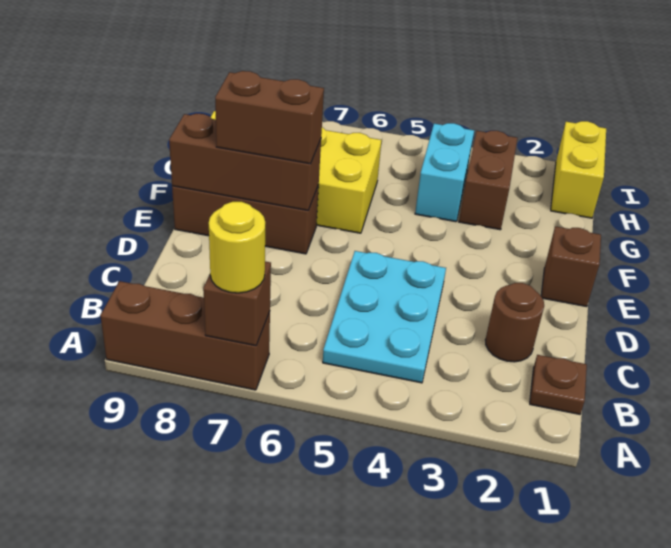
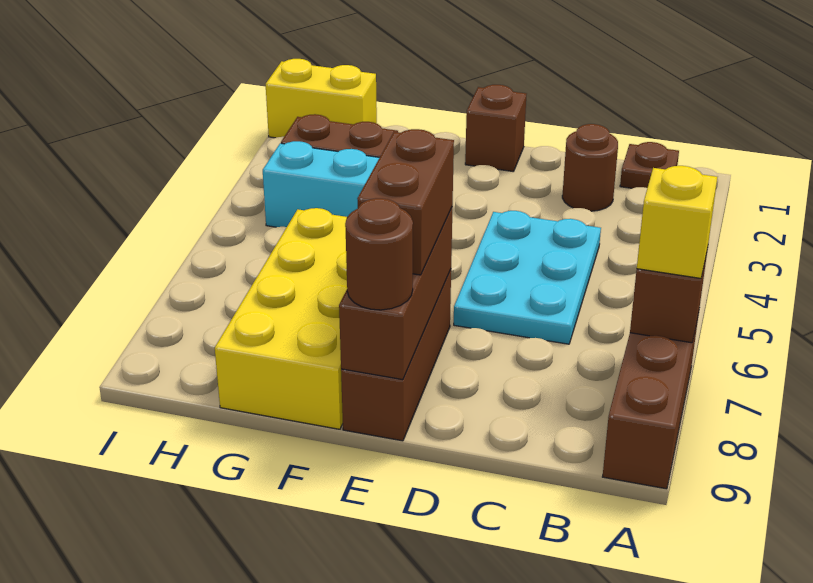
yellow 1x1 round brick [209,202,265,293] -> yellow 1x1 brick [637,166,717,278]
cyan 2x3 plate [323,251,446,383] -> cyan 2x3 plate turned to [454,211,601,344]
none -> brown 1x1 round brick [345,198,413,310]

